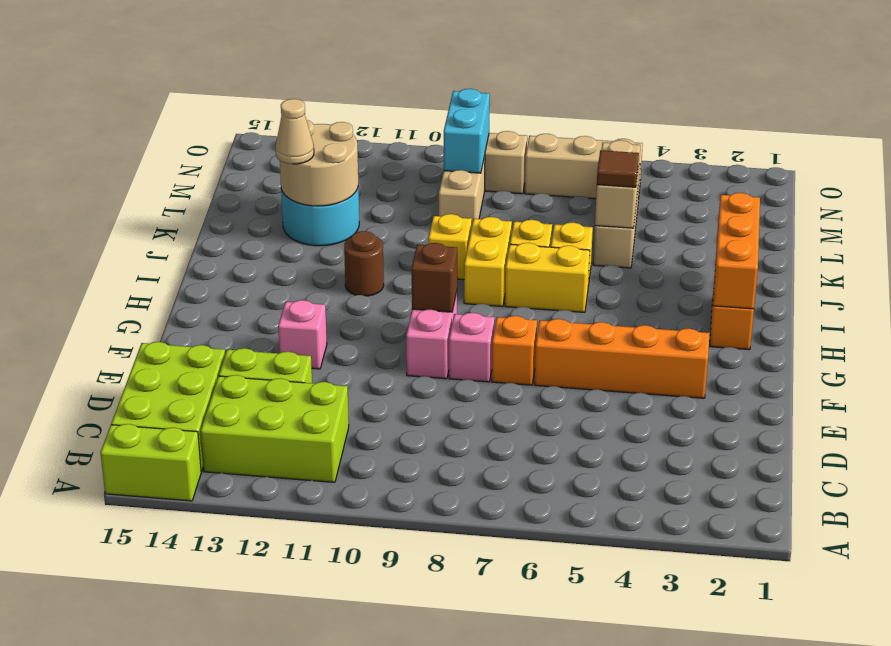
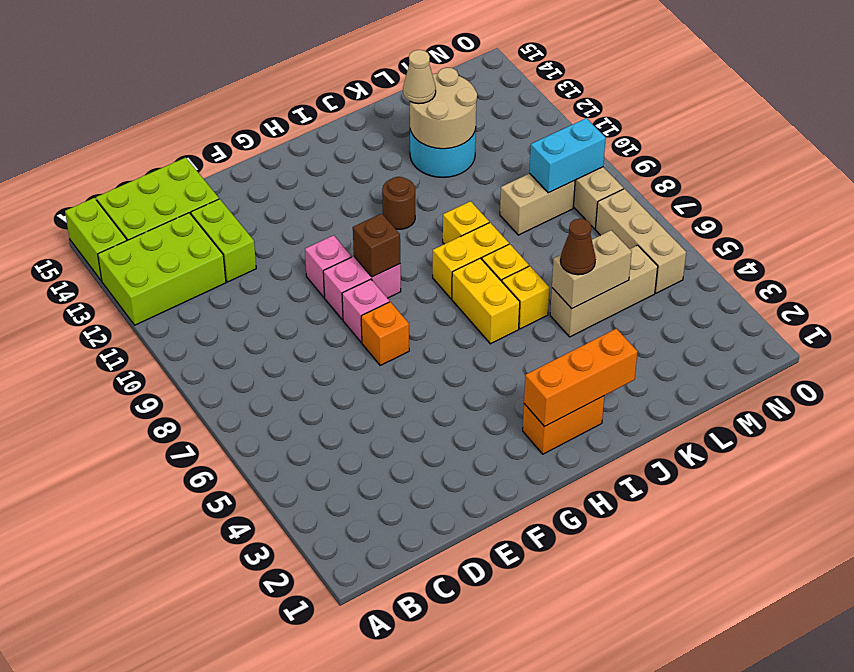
lime 2x3 brick [201,375,349,482] -> lime 2x3 brick turned to [98,213,226,325]
orange 1x4 brick [534,319,710,398] -> none
pink 1x1 brick [278,300,327,369] -> pink 1x1 brick moved to [305,235,351,297]
brown 1x1 tile [597,150,639,187] -> brown 1x1 cone [561,219,596,275]

